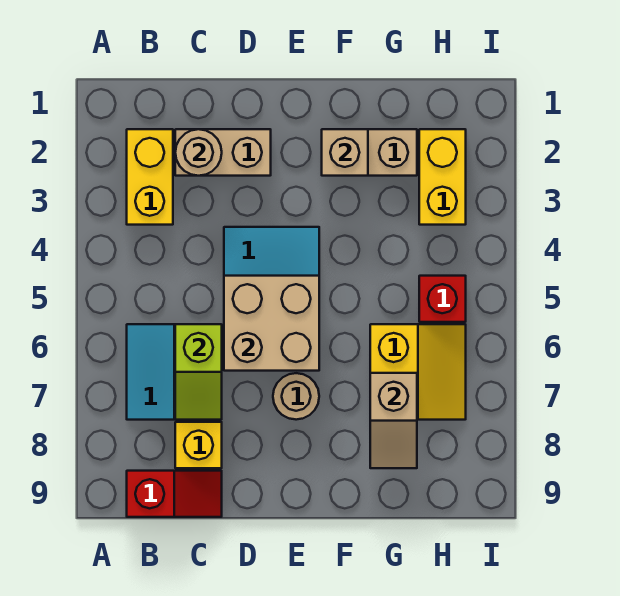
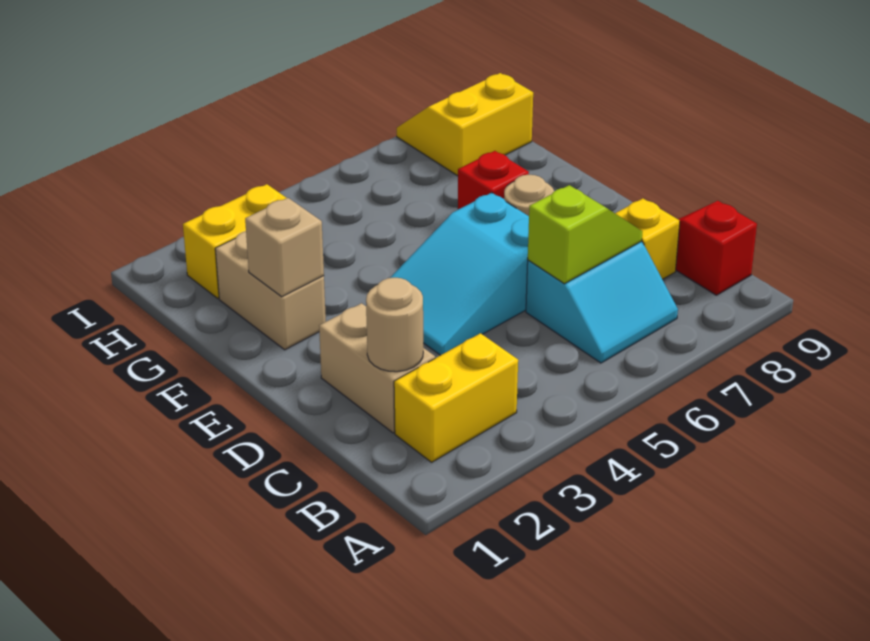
tan 2x2 brick [224,276,319,371] -> none
yellow 2x2 slope [370,324,466,420] -> yellow 2x2 slope moved to [397,73,533,176]
tan 1x2 slope [370,373,417,468] -> none
red 1x1 brick [419,276,466,322] -> red 1x1 brick moved to [458,151,529,209]

